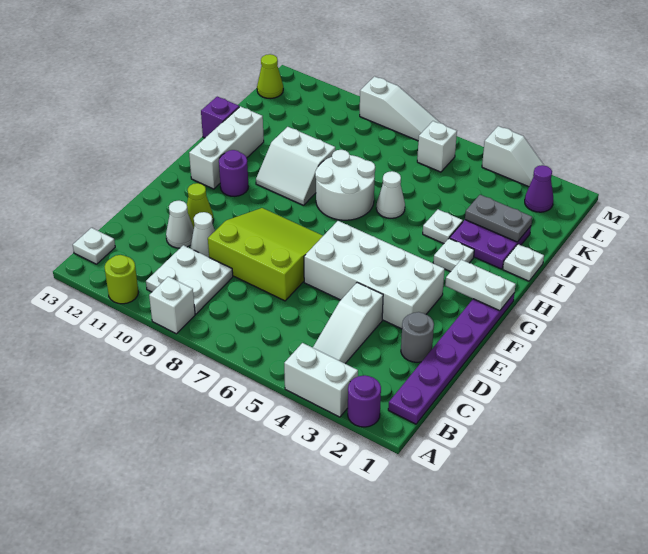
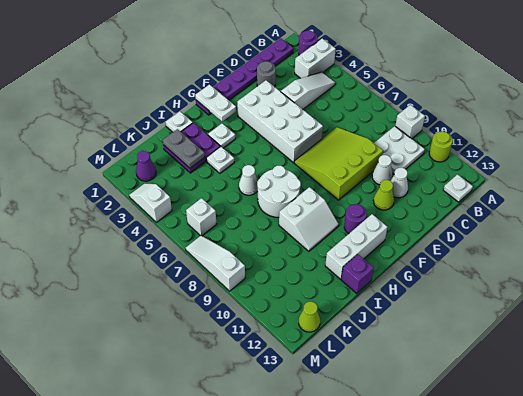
white 1x2 brick [284,343,358,417] -> white 1x2 brick turned to [295,39,336,78]
lime 3x3 slope [208,208,323,301] -> lime 3x3 slope turned to [294,127,383,200]
white 2x2 slope [256,127,335,205] -> white 2x2 slope turned to [279,187,339,251]

